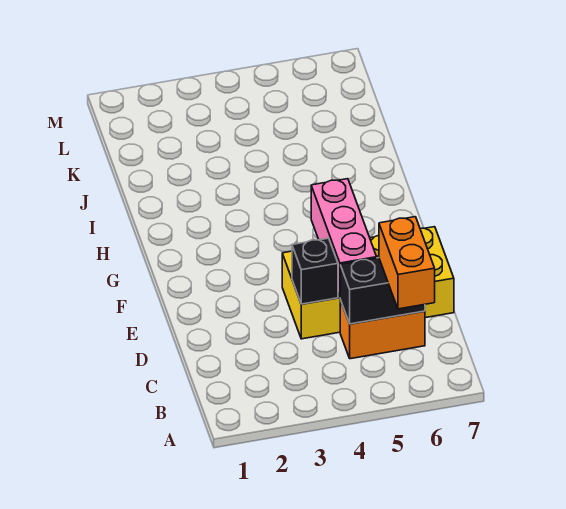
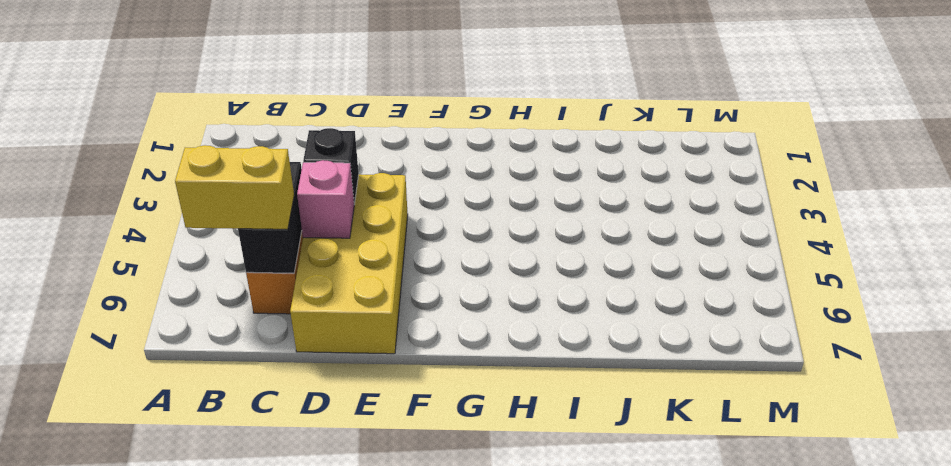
orange 1x2 brick [379,217,435,309] -> yellow 1x2 brick [175,145,294,229]
pink 1x3 brick [311,179,377,297] -> pink 1x1 brick [297,160,354,238]

